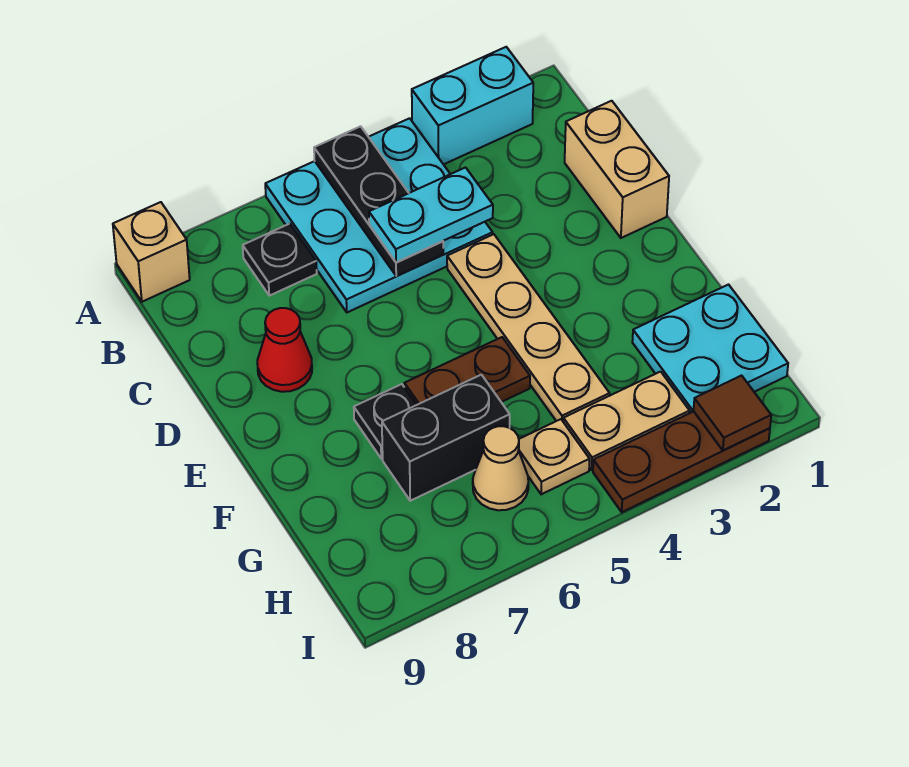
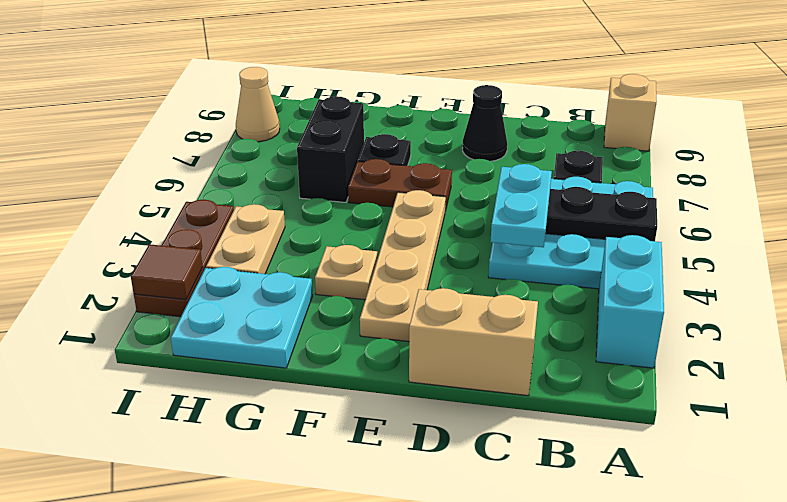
tan 1x4 plate [447,234,610,421] -> tan 1x4 plate turned to [360,190,446,342]
red 1x1 cone [257,308,312,392] -> black 1x1 cone [463,85,507,161]
brown 1x2 plate [404,337,530,405] -> brown 1x2 plate turned to [348,159,452,211]
tan 1x1 plate [519,419,590,494] -> tan 1x1 plate moved to [315,245,377,300]
tan 1x1 cone [473,426,528,510] -> tan 1x1 cone moved to [236,67,280,142]

